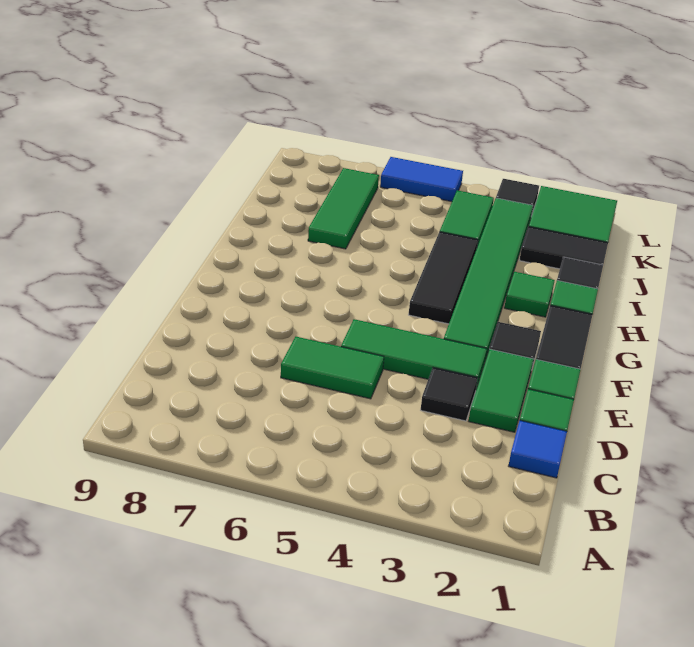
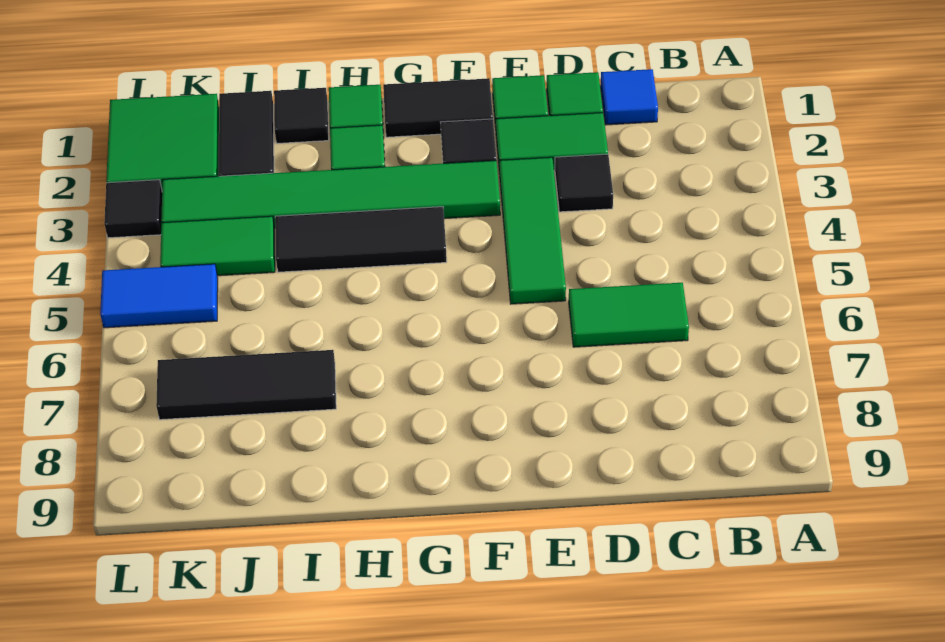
green 1x2 tile [281,337,384,399] -> green 1x2 tile turned to [569,283,689,347]
green 1x3 tile [308,168,379,249] -> black 1x3 tile [156,350,336,420]
blue 1x2 tile [380,157,463,202] -> blue 1x2 tile turned to [100,264,218,328]

